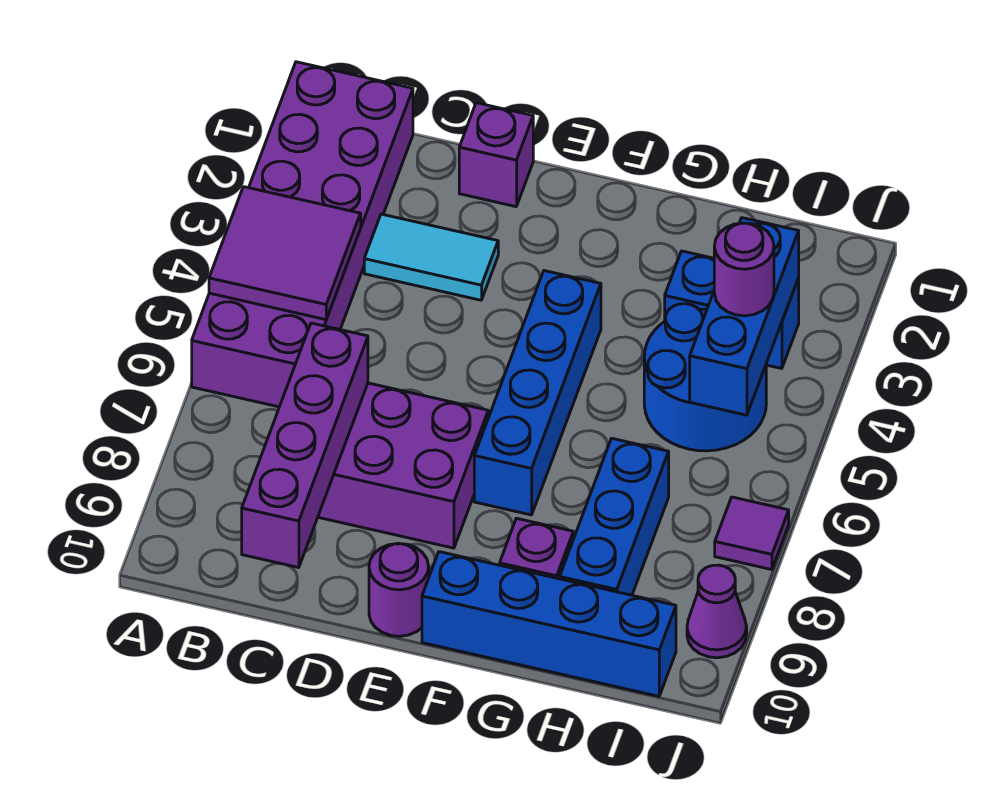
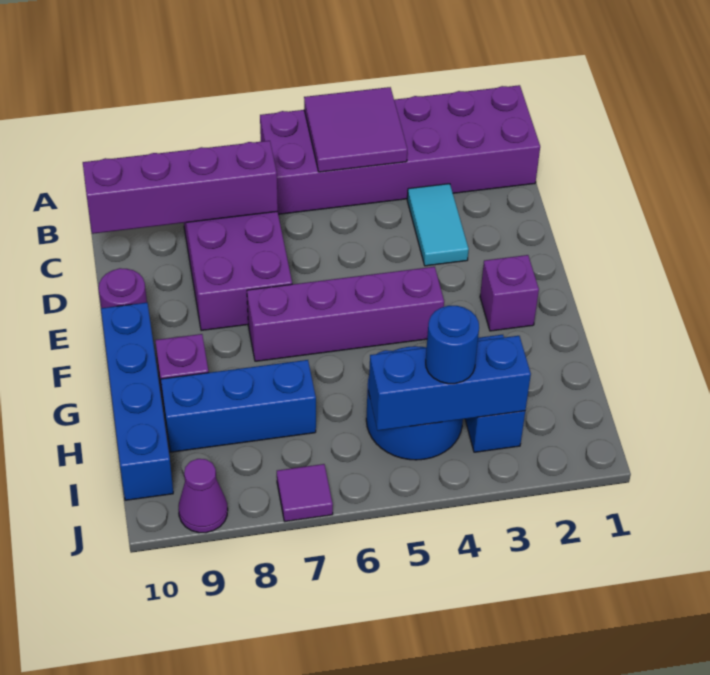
purple 1x1 brick [459,103,533,207] -> purple 1x1 brick moved to [480,255,539,331]
blue 1x4 brick [474,271,601,515] -> purple 1x4 brick [247,267,444,361]
purple 1x1 round brick [714,223,774,316] -> blue 1x1 round brick [426,306,479,384]

